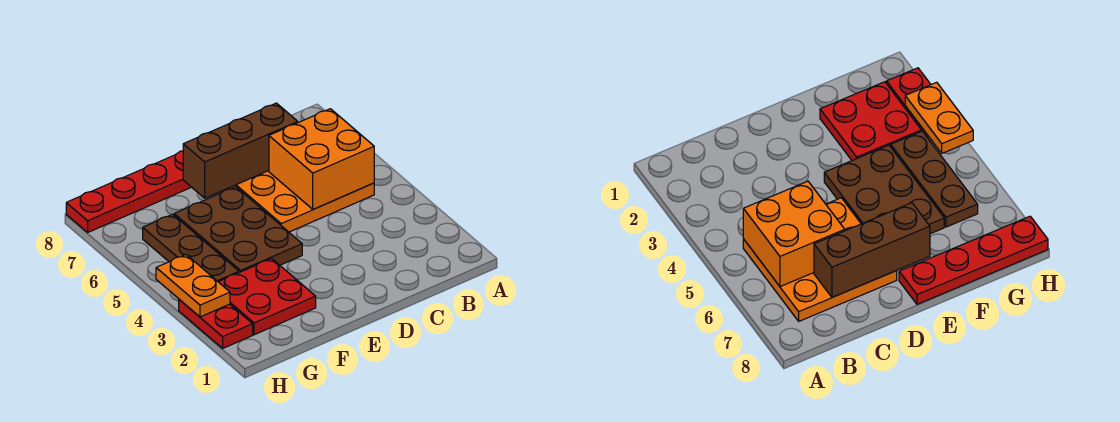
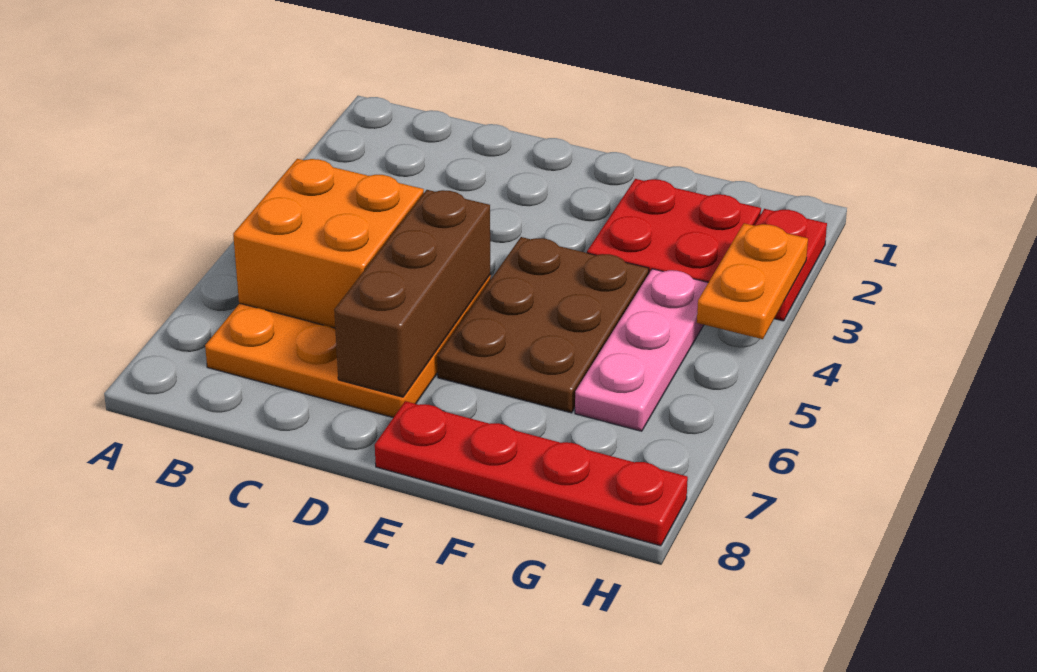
brown 1x3 brick [183,103,298,198] -> brown 1x3 brick turned to [334,190,491,397]
brown 1x3 plate [143,214,239,282] -> pink 1x3 plate [575,269,708,431]

